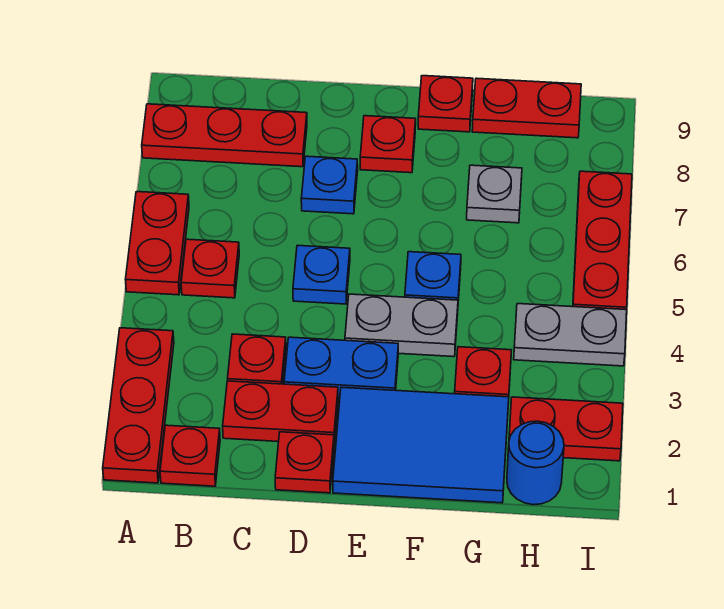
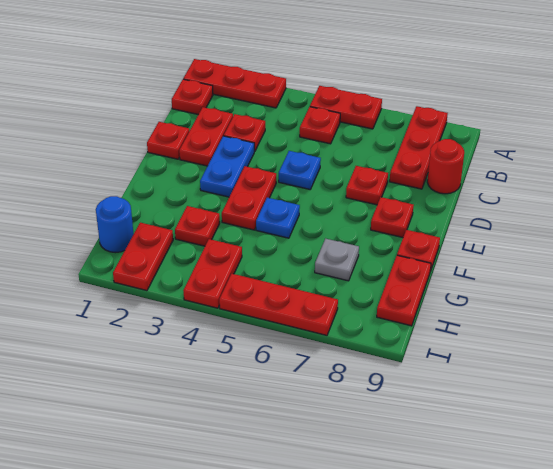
none -> red 1x1 round brick [427,139,464,194]
blue 1x1 plate [301,156,358,214] -> red 1x1 plate [346,166,388,205]
blue 2x3 tile [333,387,509,503] -> none
grey 1x2 plate [345,294,458,357] -> red 1x2 plate [222,166,276,230]
grey 1x2 plate [514,304,627,366] -> red 1x2 plate [183,239,242,308]

